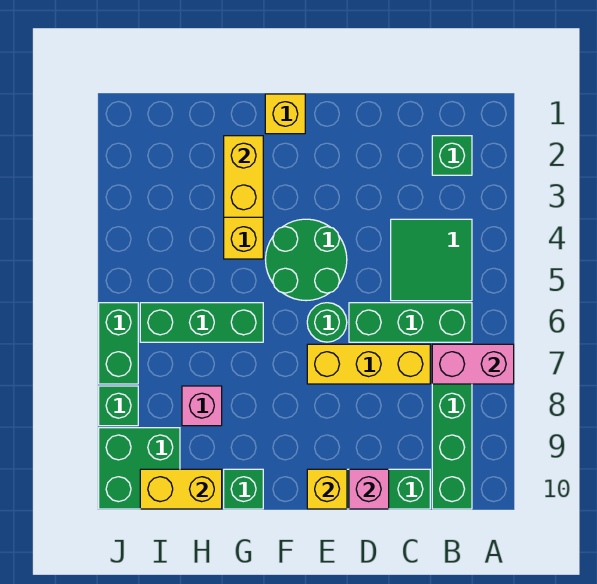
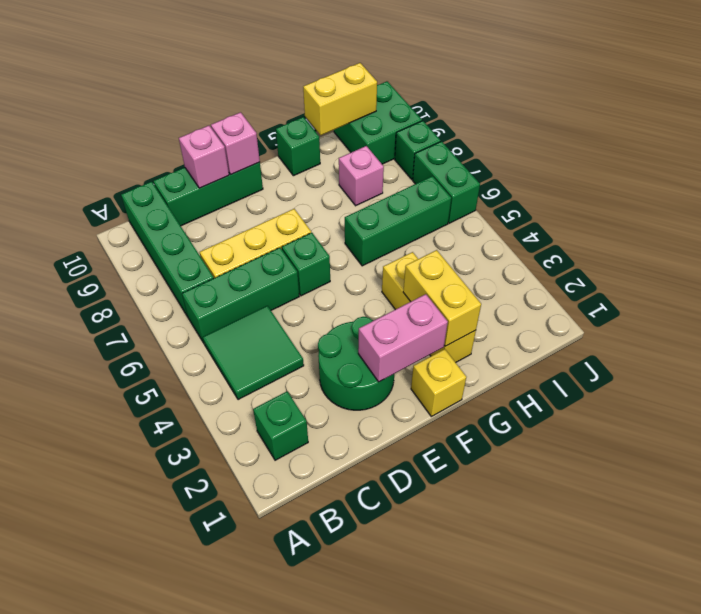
pink 1x2 brick [432,344,514,384] -> pink 1x2 brick moved to [358,294,448,382]
green 2x2 round brick [266,219,347,301] -> green 2x2 round brick moved to [318,317,394,410]
green 1x1 round brick [307,303,347,342] -> green 1x1 brick [282,233,330,296]
yellow 1x1 brick [307,469,347,509] -> pink 1x1 brick [211,112,260,174]

